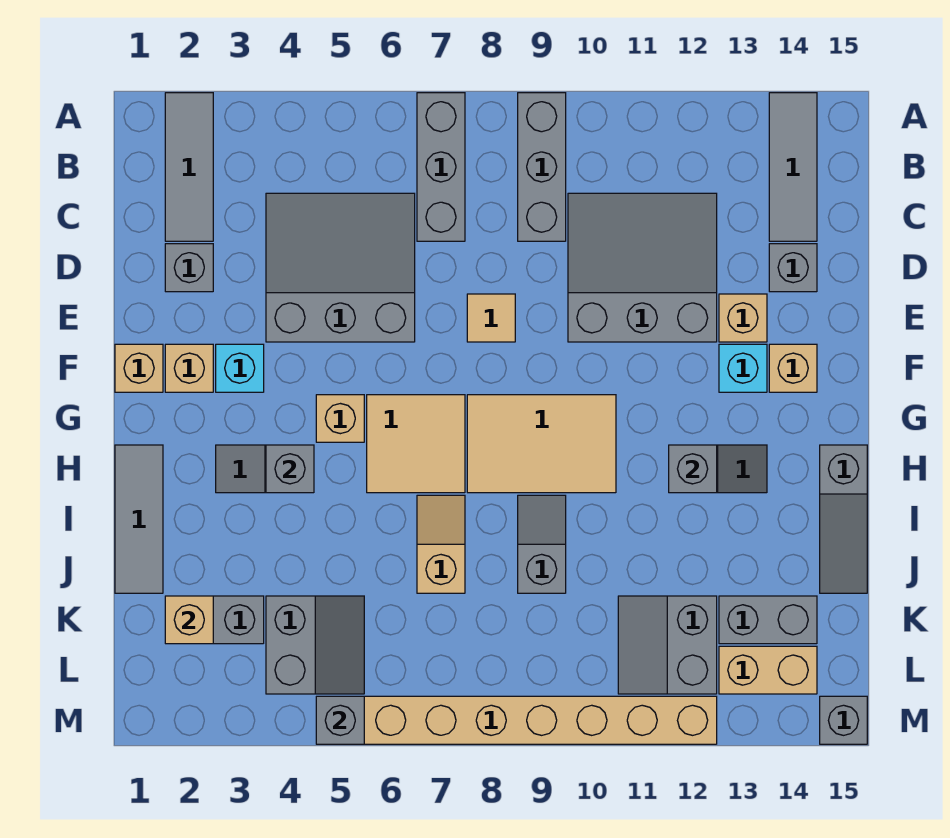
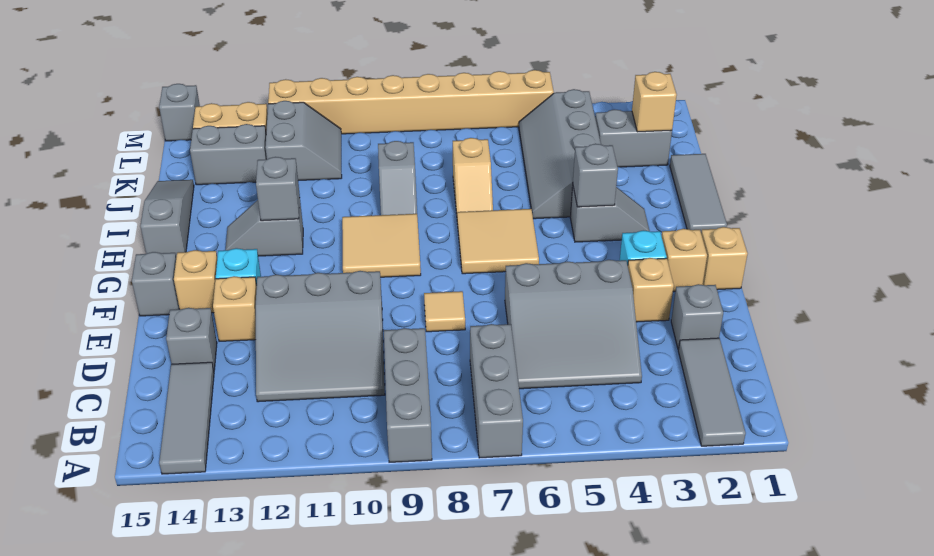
tan 1x1 brick [316,395,364,442] -> tan 1x1 brick moved to [628,258,674,322]
tan 2x3 tile [467,395,616,493] -> tan 2x2 tile [342,214,421,277]
grey 2x2 slope [266,596,364,694] -> grey 2x4 slope [519,89,601,219]
grey 1x1 brick [316,696,364,744] -> grey 1x1 brick moved to [132,252,179,316]

